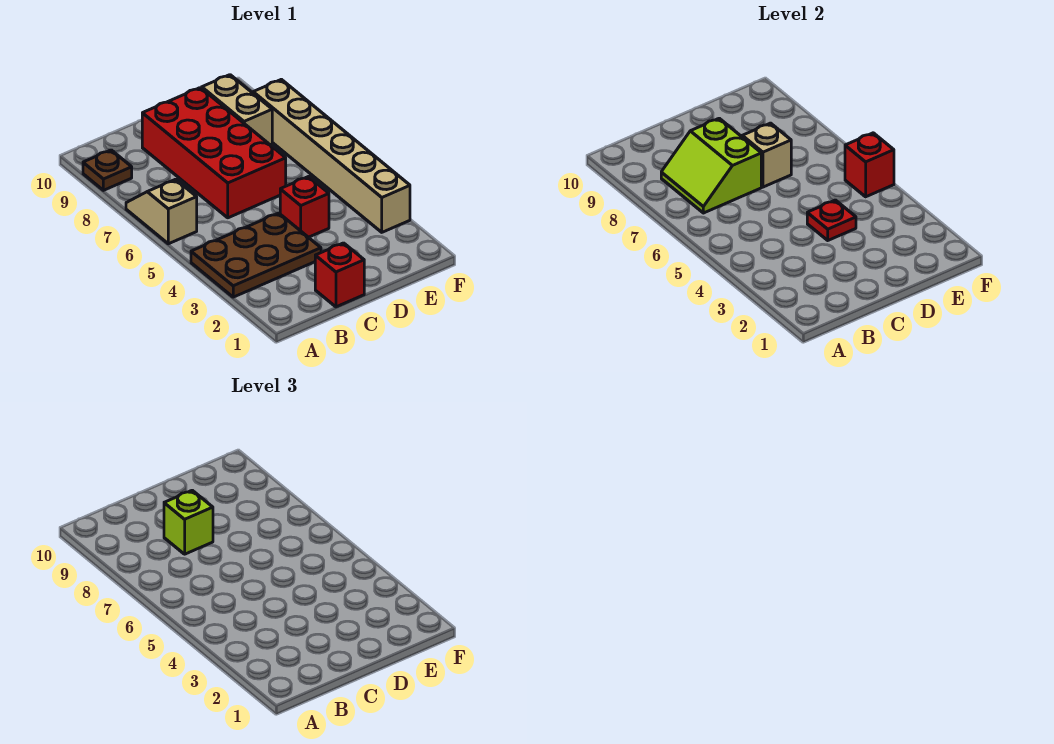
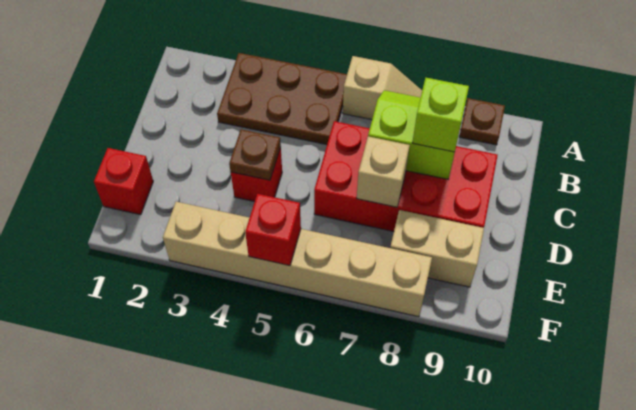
brown 2x3 plate [191,213,321,297] -> brown 2x3 plate turned to [217,53,347,145]
red 1x1 brick [315,243,364,307] -> red 1x1 brick moved to [94,148,153,215]
red 1x1 plate [807,200,856,240] -> brown 1x1 plate [229,129,281,180]

